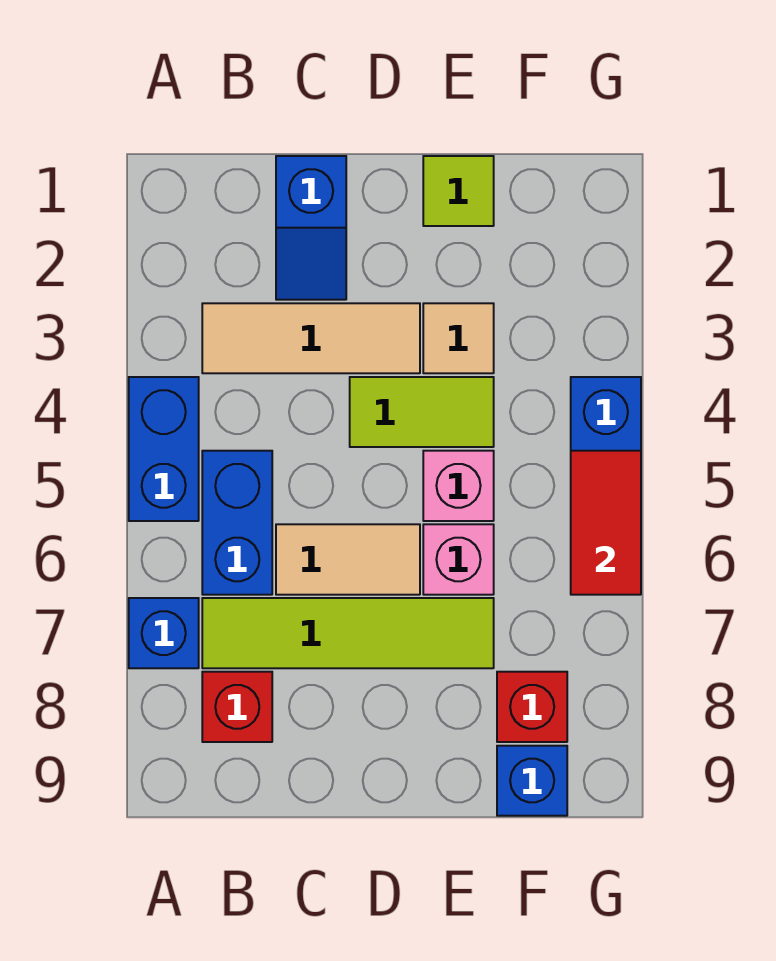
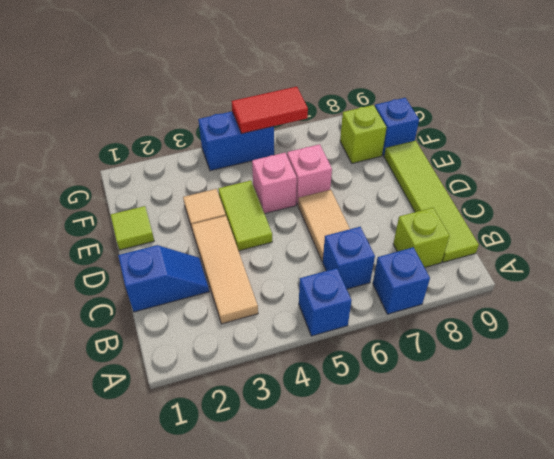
blue 1x2 brick [129,377,199,521] -> blue 1x1 brick [299,268,352,336]
blue 1x2 brick [202,451,272,595] -> blue 1x1 brick [323,227,375,289]
lime 1x4 tile [202,598,494,668] -> lime 1x4 tile moved to [384,141,479,262]
red 1x1 brick [202,672,272,742] -> lime 1x1 brick [393,208,450,268]
red 1x1 brick [497,672,567,742] -> lime 1x1 brick [340,105,386,163]

